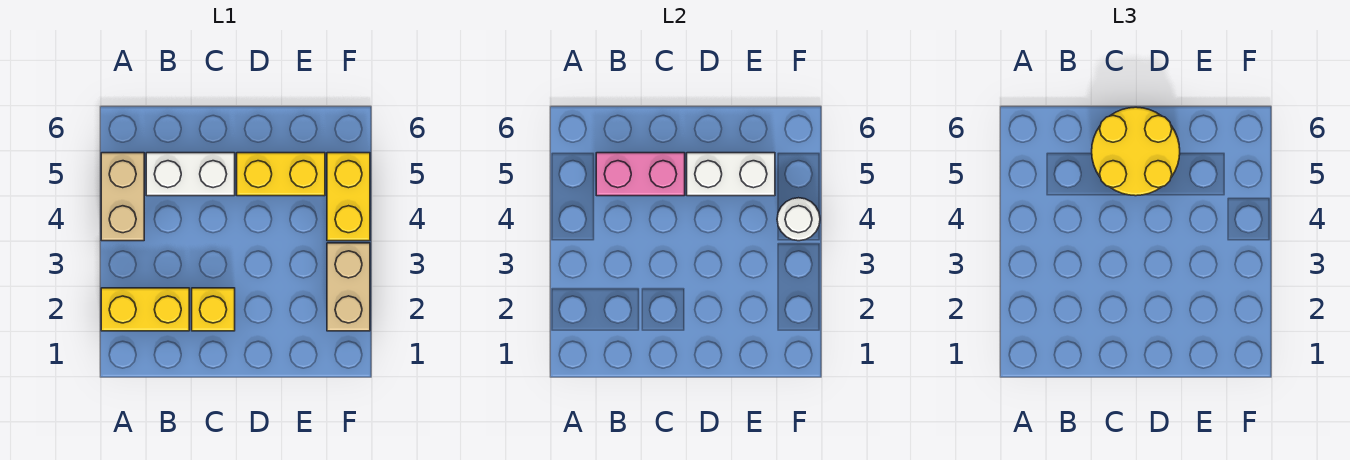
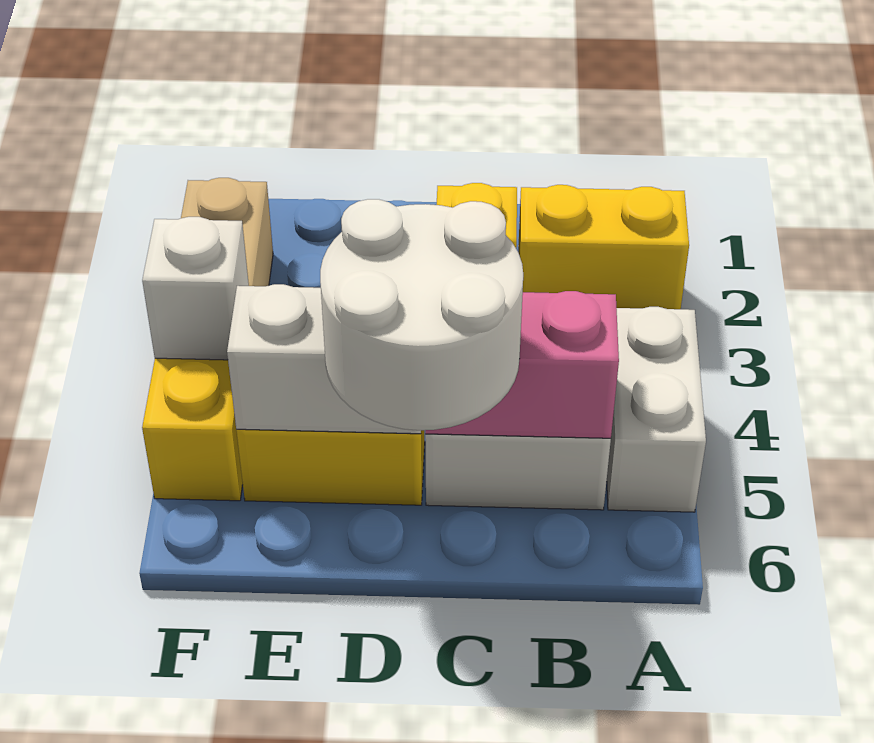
tan 1x2 brick [101,153,144,241] -> white 1x2 brick [607,307,706,512]
yellow 2x2 round brick [1092,107,1180,196] -> white 2x2 round brick [320,199,523,430]
white 1x1 round brick [777,198,820,241] -> white 1x1 brick [142,217,249,360]

